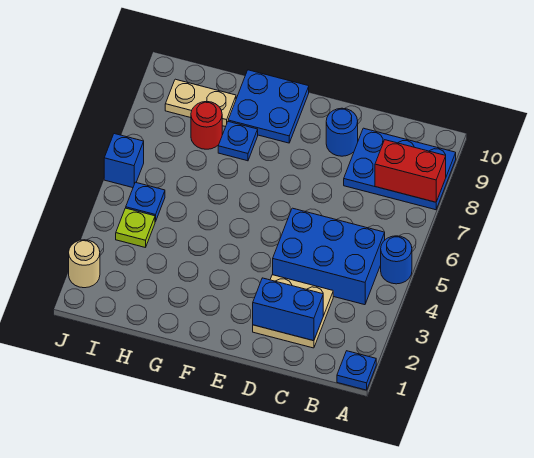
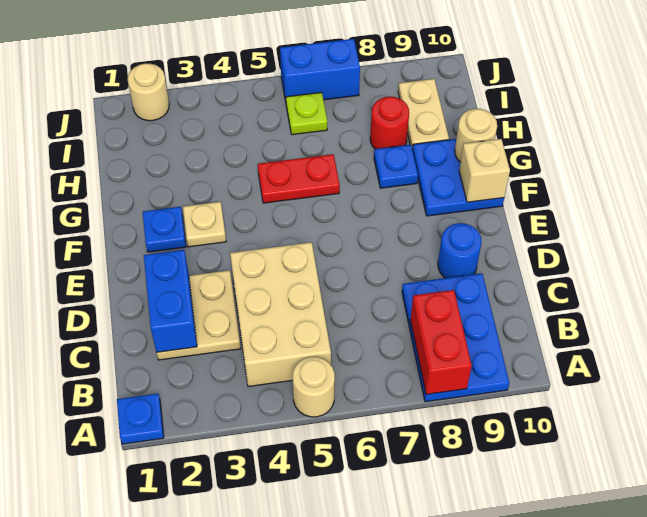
blue 1x1 round brick [381,236,412,284] -> tan 1x1 round brick [293,357,335,417]
blue 2x3 brick [273,208,385,305] -> tan 2x3 brick [230,242,331,387]
none -> tan 1x1 plate [183,202,226,247]
none -> tan 1x1 brick [459,139,510,202]
none -> red 1x2 plate [258,154,340,203]
none -> tan 1x1 round brick [455,109,497,162]
lime 1x1 plate [116,208,155,248] -> lime 1x1 plate moved to [286,92,327,135]
blue 1x1 plate [126,182,165,222] -> blue 1x1 plate moved to [143,207,186,252]
blue 1x1 brick [104,134,144,188] -> blue 1x2 brick [280,39,360,101]

